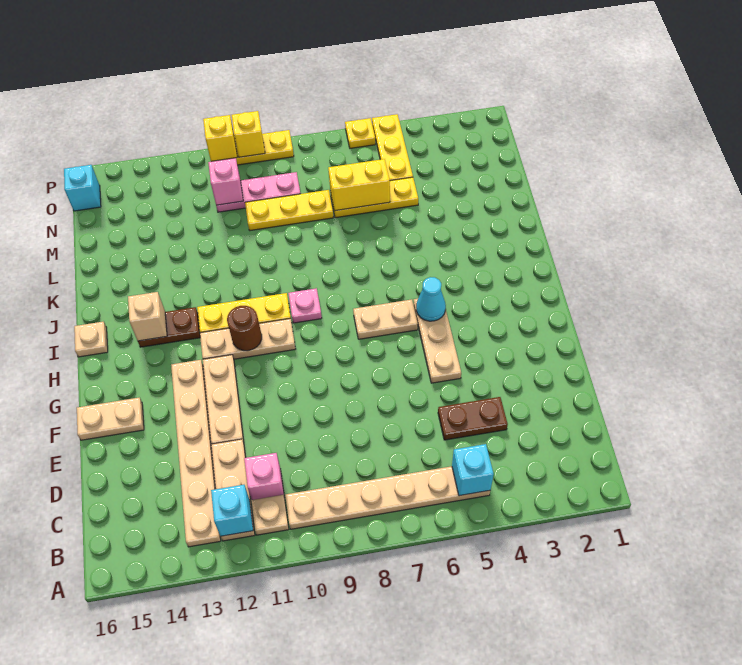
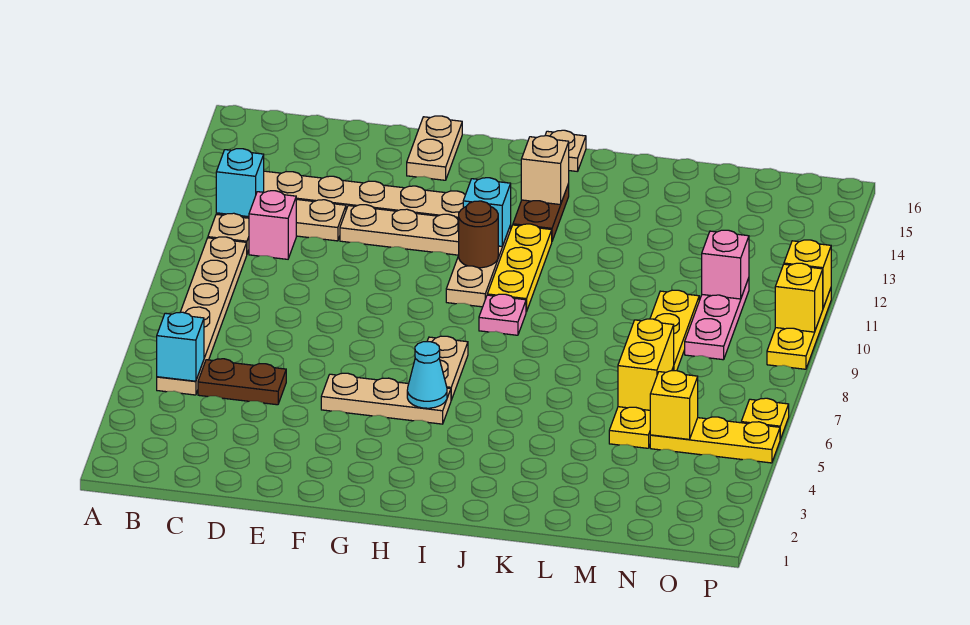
brown 1x2 plate [438,397,508,440] -> brown 1x2 plate turned to [198,359,286,405]
none -> yellow 1x1 brick [650,371,698,439]
cyan 1x1 brick [64,165,101,211] -> cyan 1x1 brick moved to [463,178,511,246]

